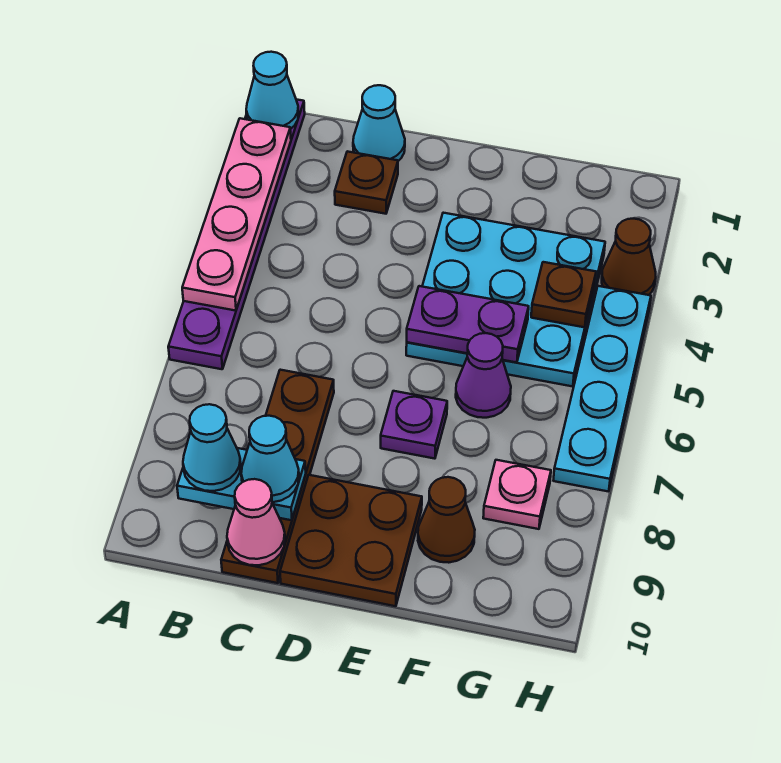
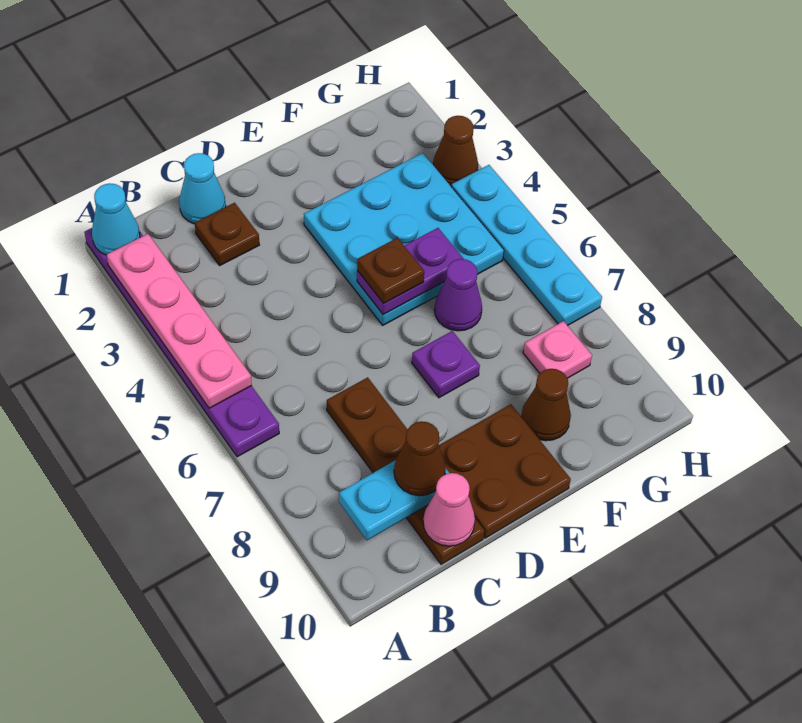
cyan 1x1 cone [183,404,241,491] -> none
cyan 1x1 cone [241,416,299,502] -> brown 1x1 cone [394,421,446,496]
brown 1x1 plate [531,262,596,327] -> brown 1x1 plate moved to [357,238,424,303]

